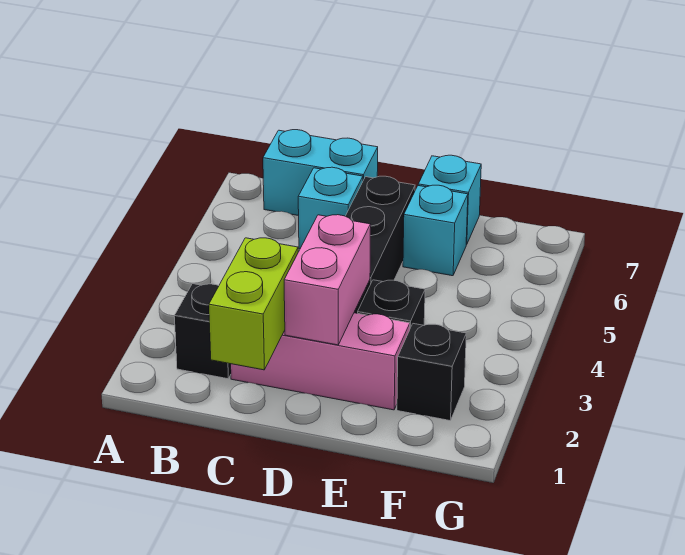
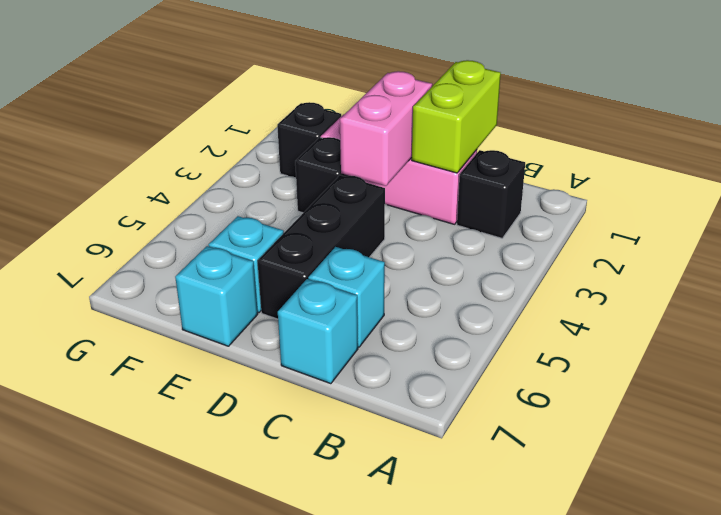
cyan 1x2 brick [263,130,378,216] -> cyan 1x1 brick [278,279,358,384]

